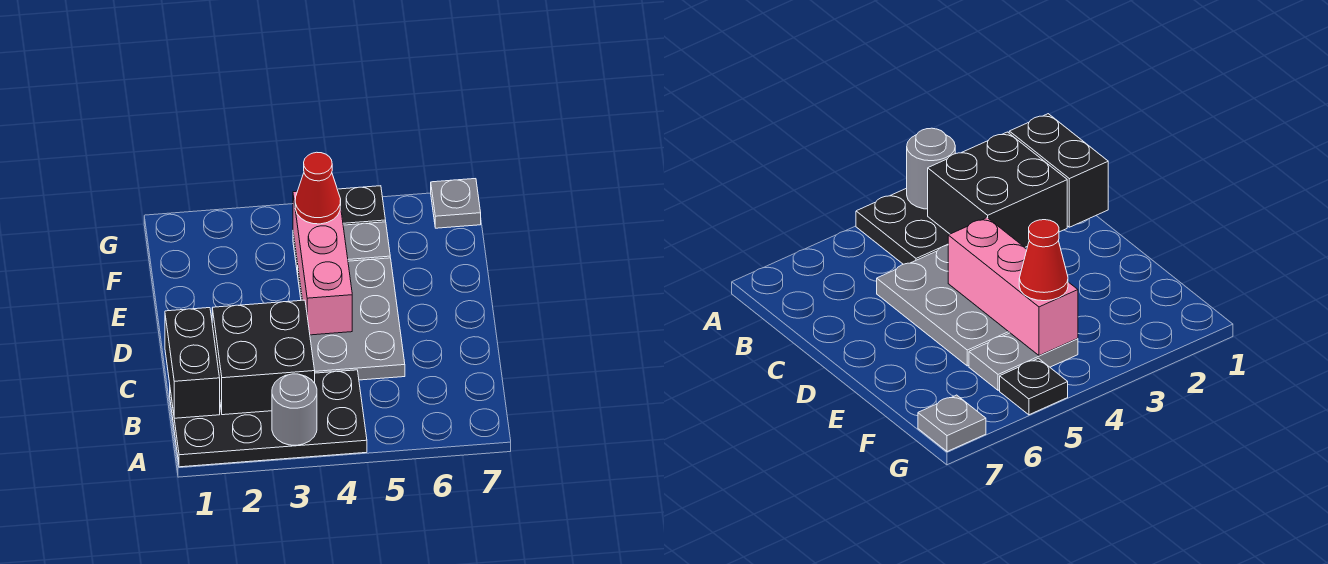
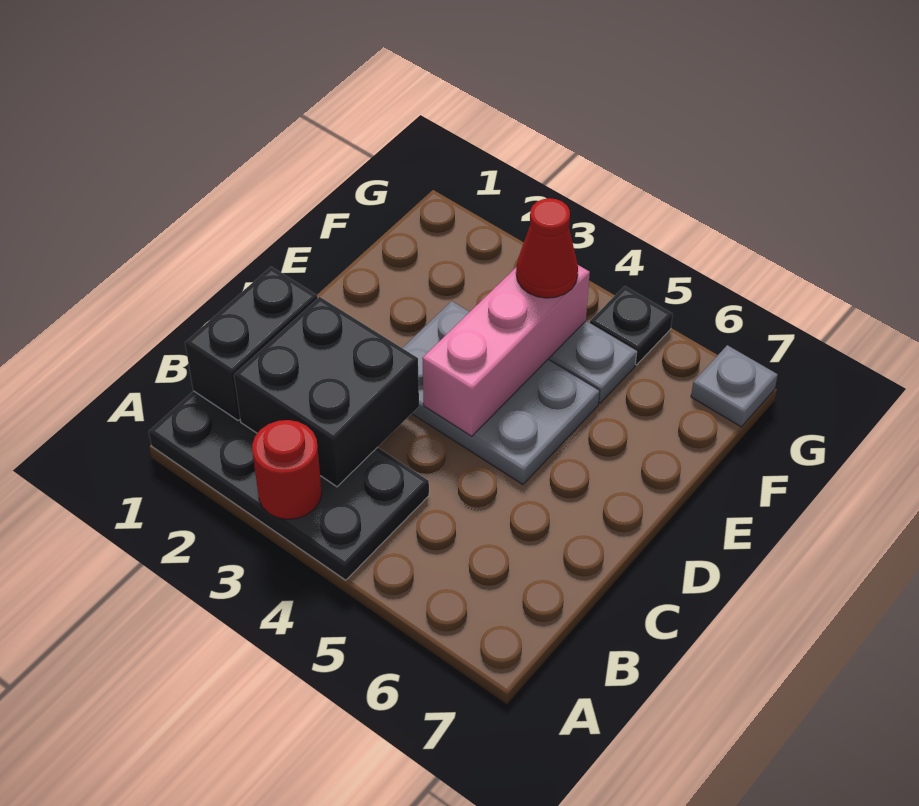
grey 1x1 round brick [272,374,317,445] -> red 1x1 round brick [252,420,322,519]
grey 2x3 plate [298,258,405,380] -> grey 2x3 plate turned to [403,301,600,484]

